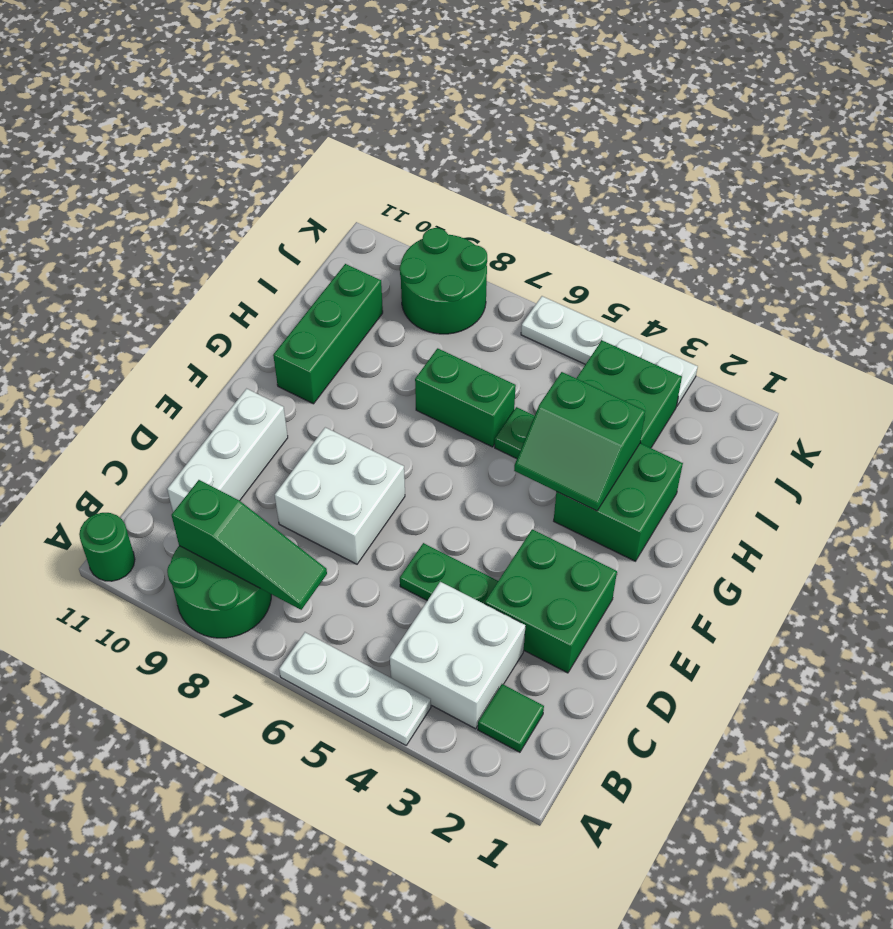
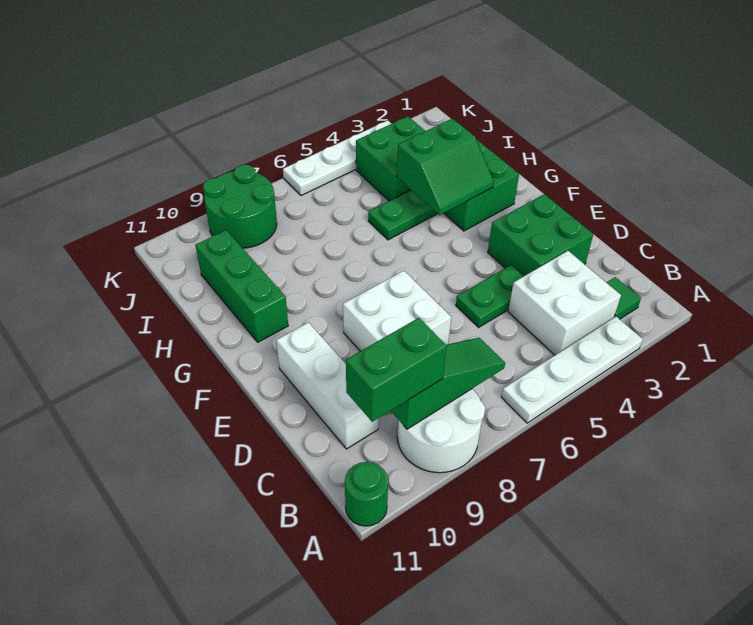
white 1x3 plate [279,632,431,745] -> white 1x4 plate [502,317,643,423]
green 2x2 round brick [167,546,271,638] -> white 2x2 round brick [397,389,485,473]
green 1x2 brick [415,348,516,447] -> green 1x2 brick moved to [346,318,447,422]

